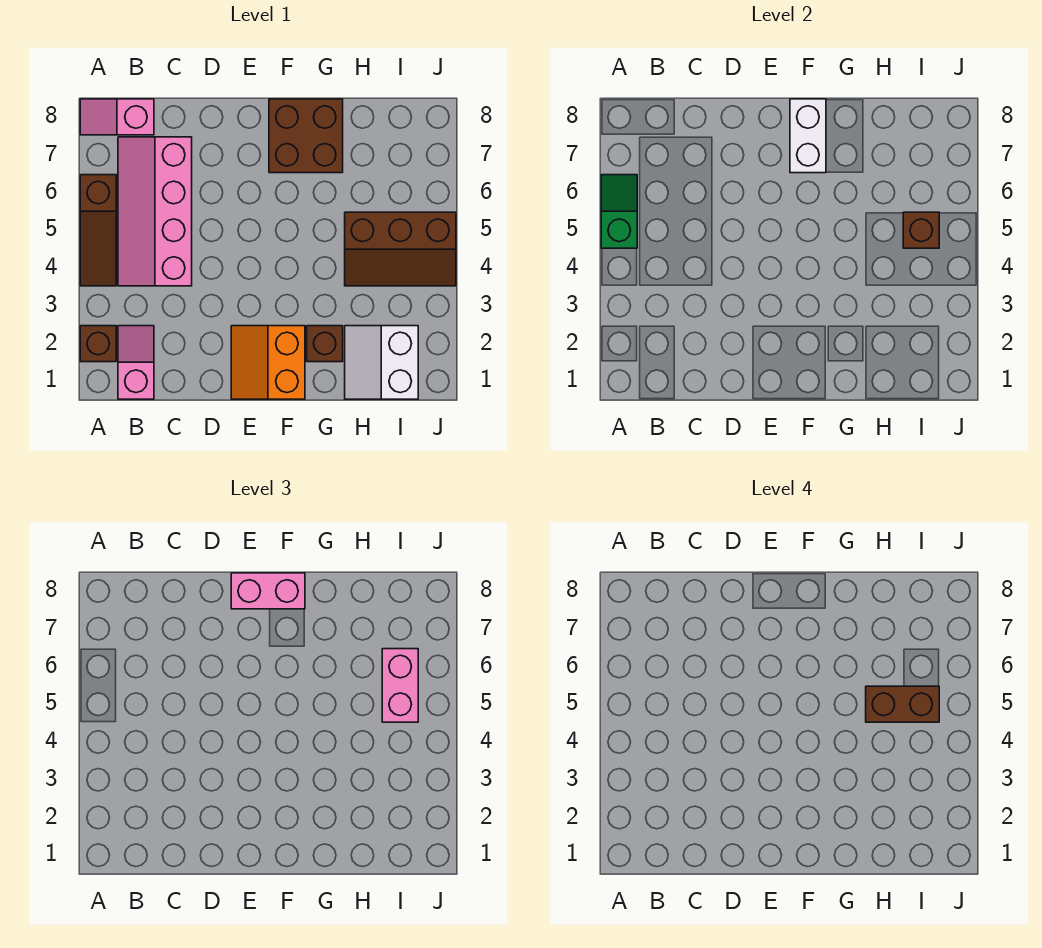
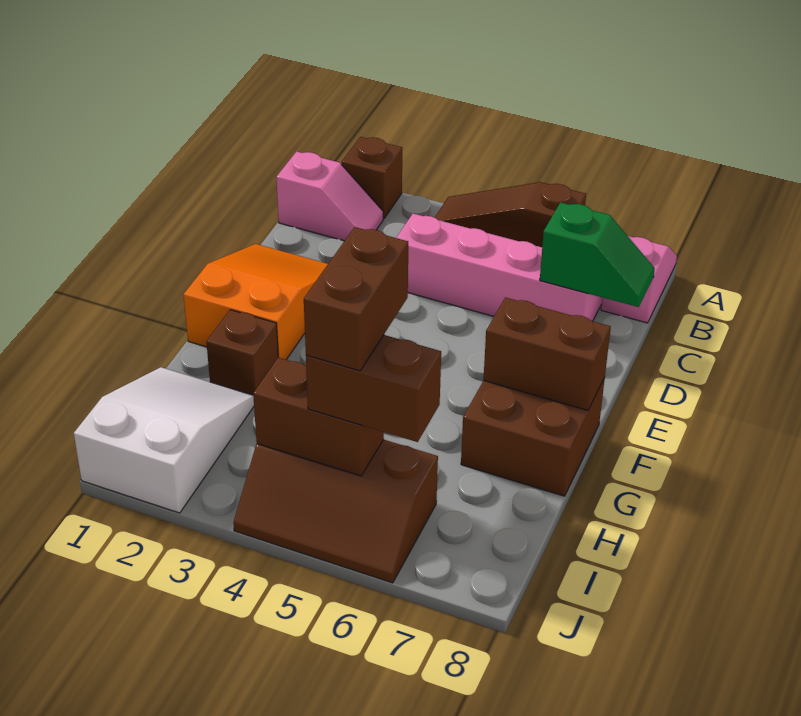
green 1x2 slope [601,175,637,248] -> green 1x2 slope moved to [540,202,655,307]
orange 2x2 slope [231,326,305,399] -> orange 2x3 slope [183,244,328,360]
pink 1x2 brick [231,573,305,609] -> none
white 1x2 brick [790,99,826,173] -> brown 1x2 brick [483,297,611,410]
white 2x2 slope [345,326,418,399] -> white 2x3 slope [74,367,254,513]
brown 2x3 slope [345,212,456,286] -> brown 2x3 slope turned to [233,440,438,583]
brown 1x1 brick [903,212,939,248] -> brown 1x2 brick [253,358,384,476]
pink 1x2 brick [382,649,418,722] -> brown 1x2 brick [306,335,441,442]

